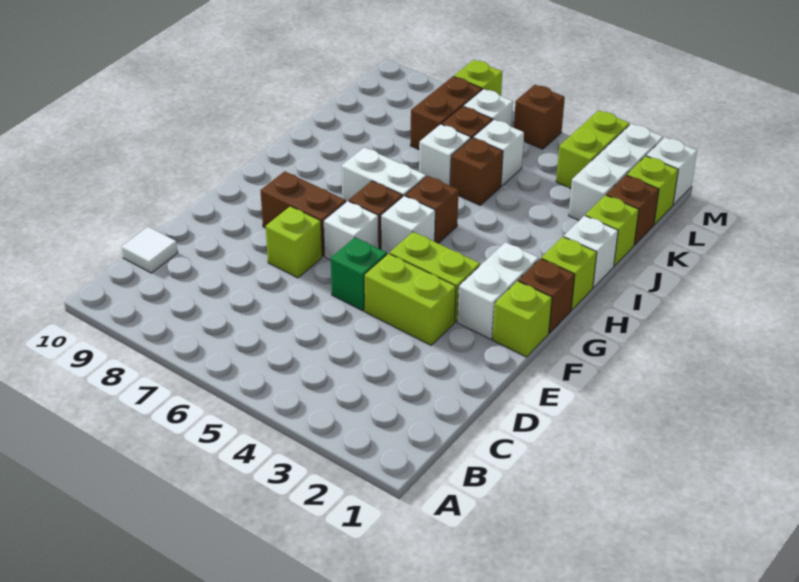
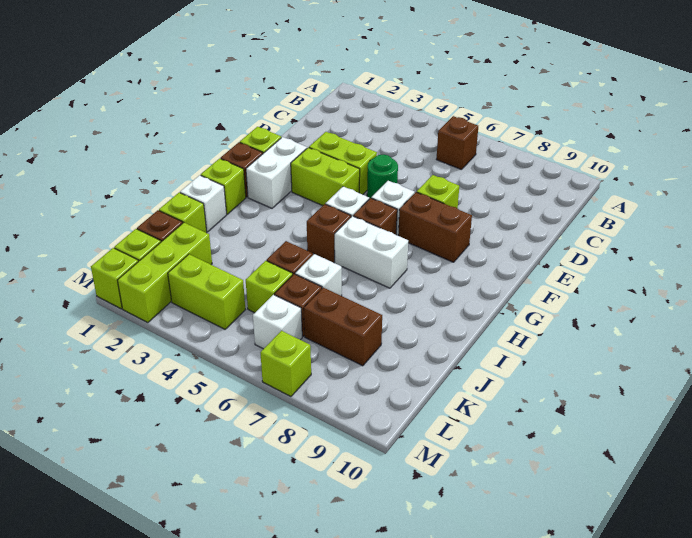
white 1x1 tile [121,227,178,273] -> none
green 1x1 brick [331,237,387,311] -> green 1x1 round brick [367,155,398,199]
white 1x3 brick [569,124,663,220] -> lime 1x3 brick [117,223,212,323]
white 1x1 brick [473,120,524,186] -> lime 1x1 brick [246,261,293,313]
brown 1x2 brick [410,76,482,149] -> brown 1x2 brick turned to [304,288,382,366]
lime 1x2 brick [556,110,630,188] -> lime 1x2 brick turned to [168,254,245,329]
white 1x1 brick [646,137,697,205] -> lime 1x1 brick [91,248,138,309]
brown 1x1 brick [514,85,565,149] -> brown 1x1 brick moved to [436,116,478,170]

